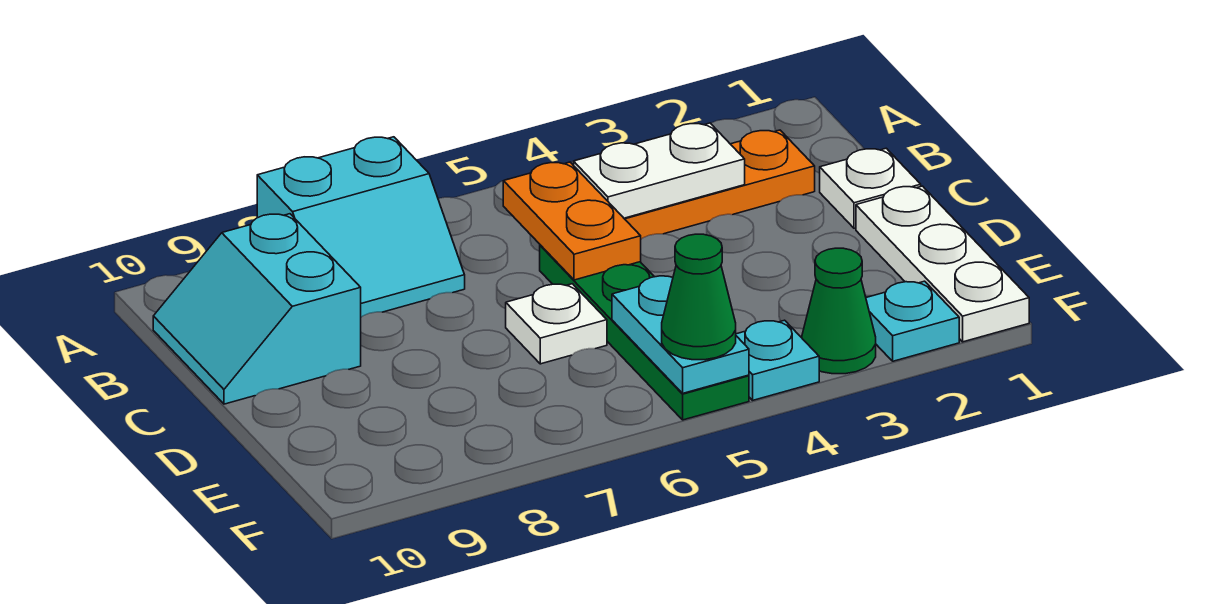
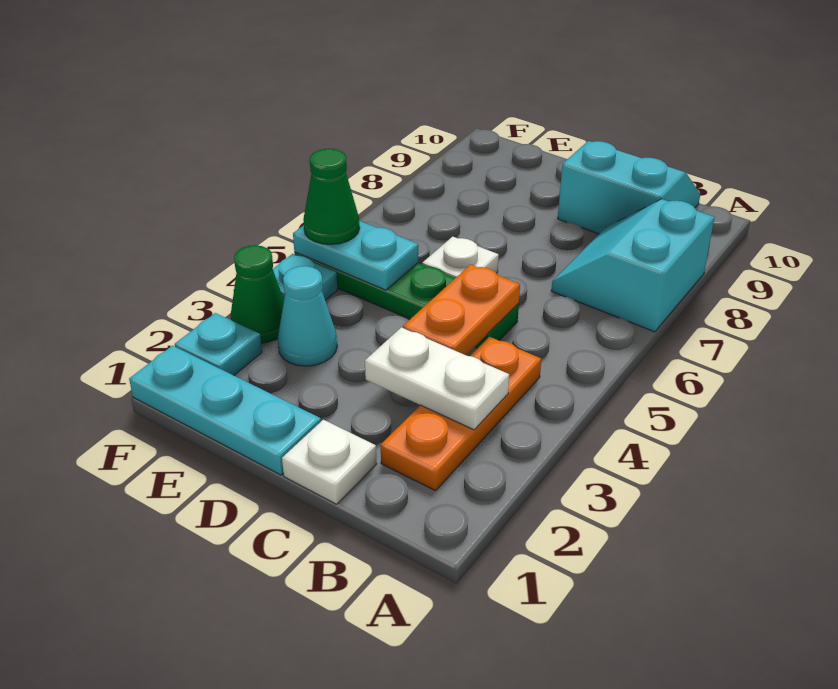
white 1x2 plate [574,123,745,218] -> white 1x2 plate turned to [365,327,509,430]
orange 1x2 plate [503,162,641,280] -> orange 1x2 plate turned to [403,265,520,355]
white 1x3 plate [856,186,1029,342] -> cyan 1x3 plate [129,346,321,475]
none -> cyan 1x1 cone [278,266,337,366]

